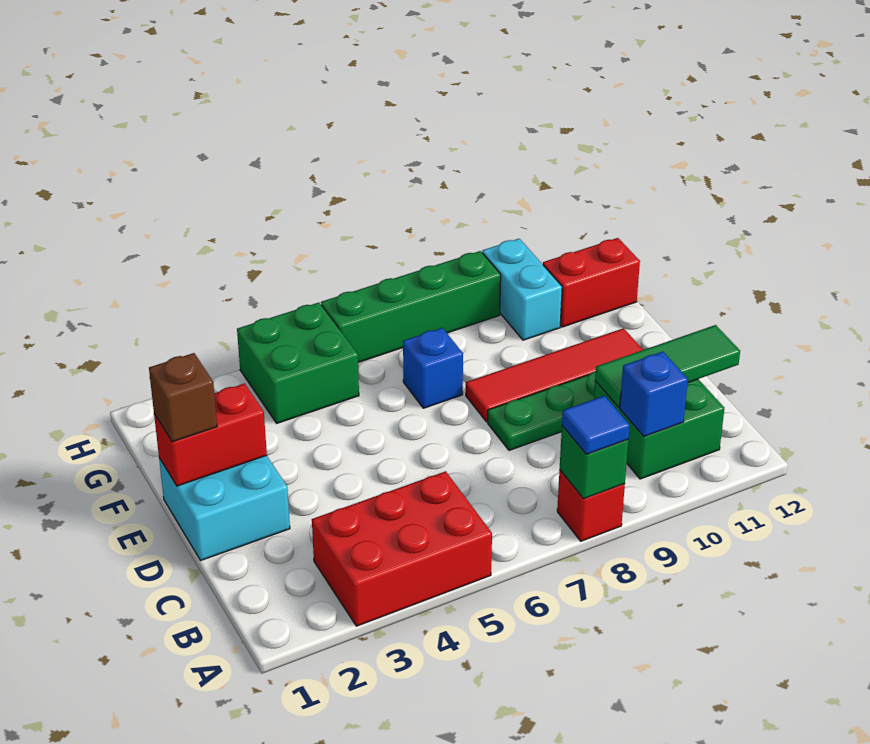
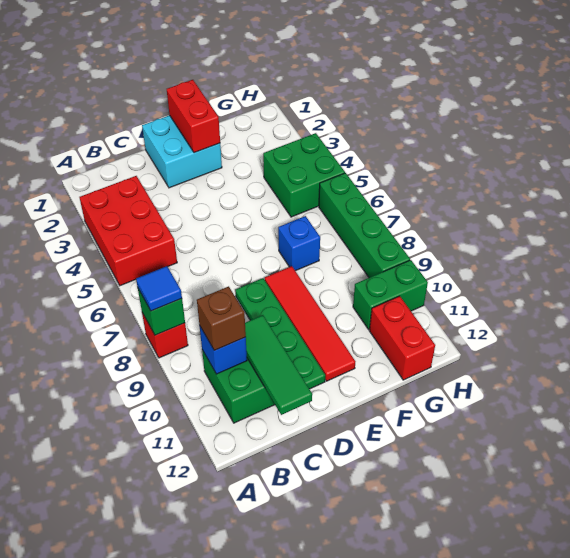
brown 1x1 brick [149,353,217,442] -> brown 1x1 brick moved to [197,286,246,350]
cyan 1x2 brick [482,239,562,340] -> green 1x2 brick [353,260,428,330]

